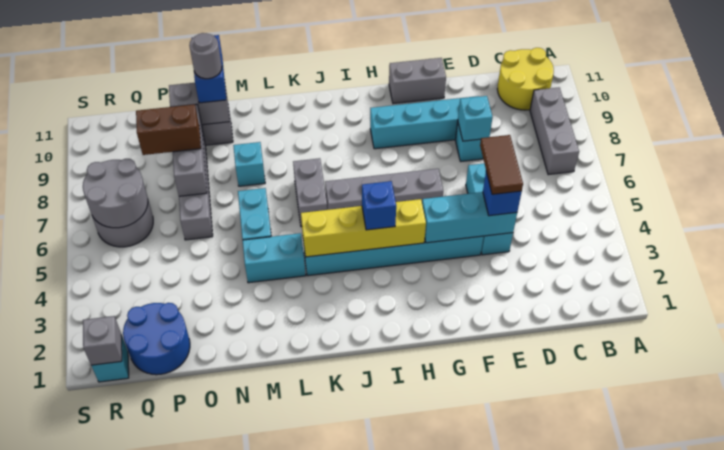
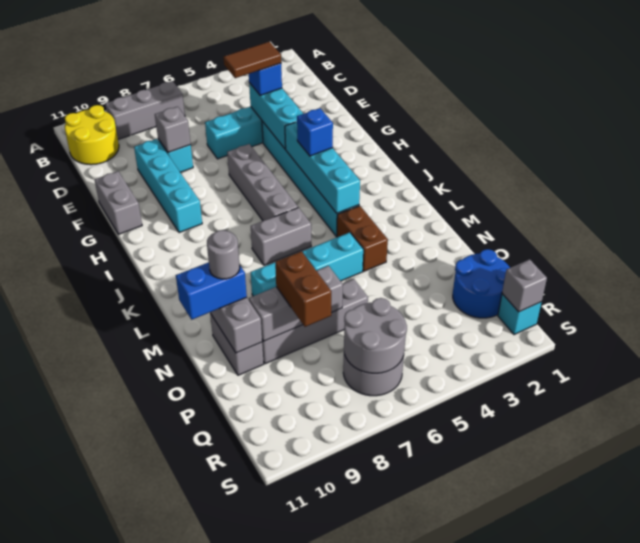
cyan 1x1 brick [458,96,493,141] -> grey 1x1 brick [155,107,191,152]
yellow 1x4 brick [301,199,426,257] -> cyan 1x4 brick [285,121,360,213]
cyan 1x2 brick [243,233,306,283] -> brown 1x2 brick [337,206,388,271]

